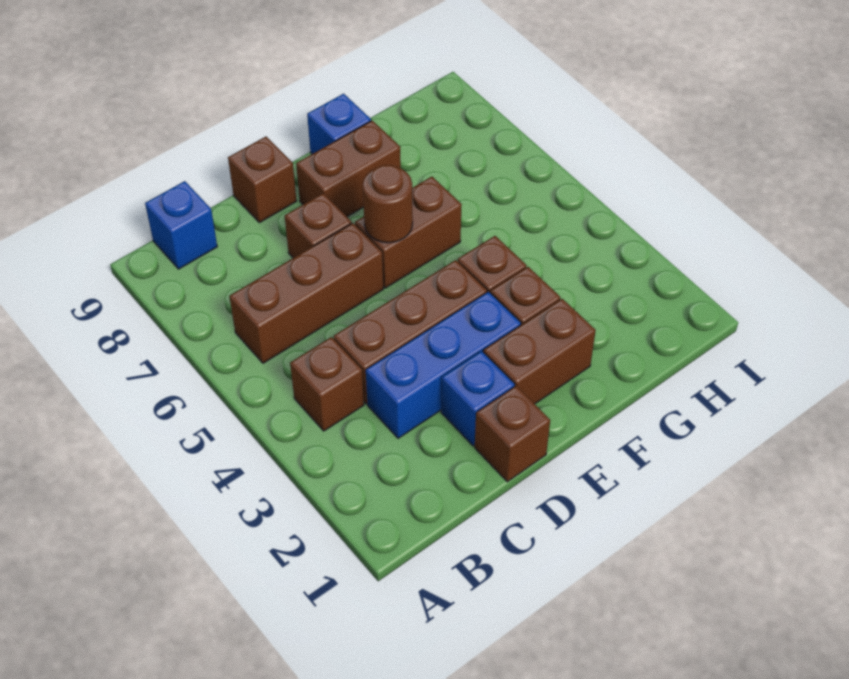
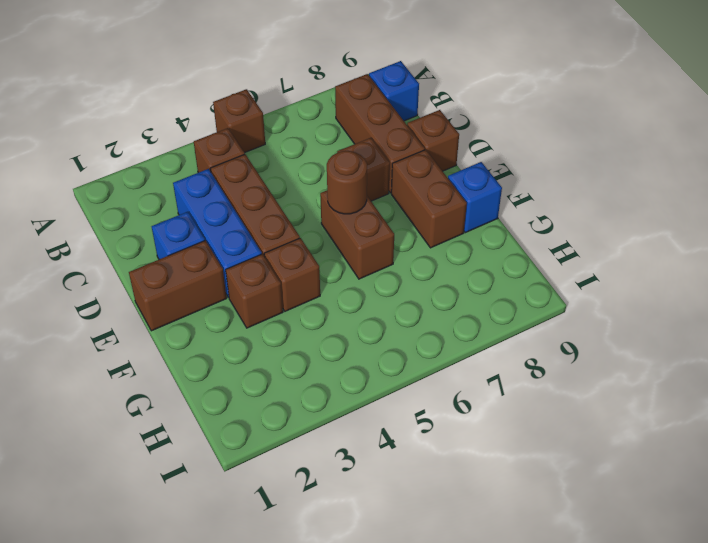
brown 1x3 brick [229,223,383,363] -> brown 1x3 brick moved to [335,74,425,193]
brown 1x1 brick [475,386,550,482] -> brown 1x1 brick moved to [213,89,265,153]
brown 1x2 brick [483,299,596,404] -> brown 1x2 brick turned to [129,241,227,331]

